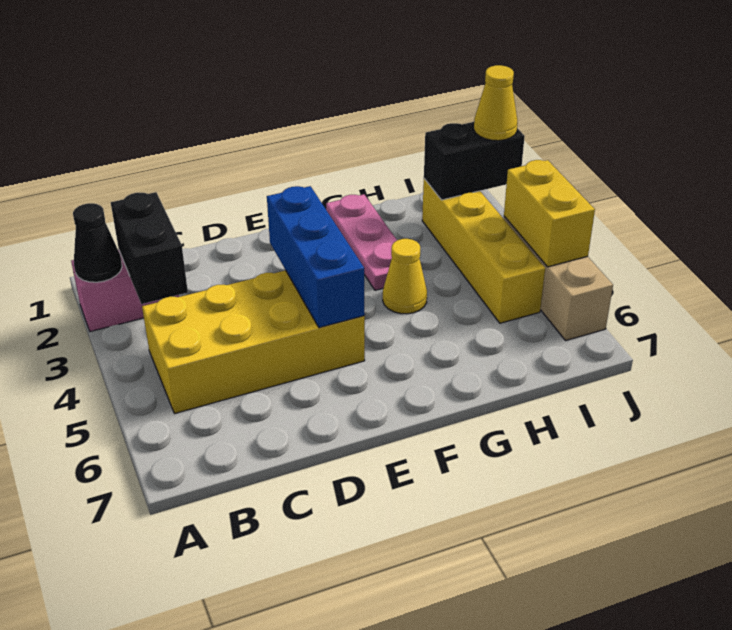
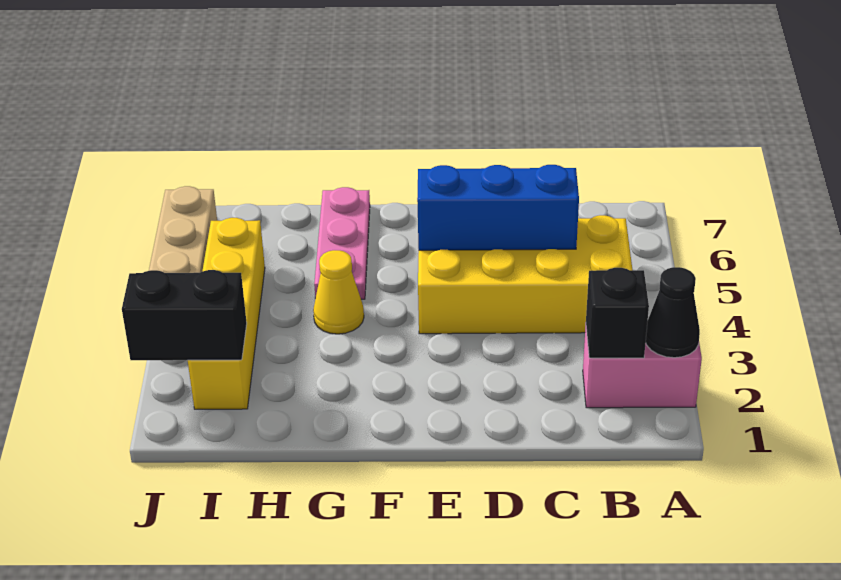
black 1x2 brick [111,192,188,304] -> black 1x1 brick [586,268,649,358]
blue 1x3 brick [267,186,365,328] -> blue 1x3 brick turned to [417,165,579,250]
pink 1x3 plate [326,194,397,290] -> pink 1x3 plate moved to [314,187,370,299]
yellow 1x1 cone [474,65,518,141] -> none
yellow 1x2 brick [504,160,595,267] -> none

